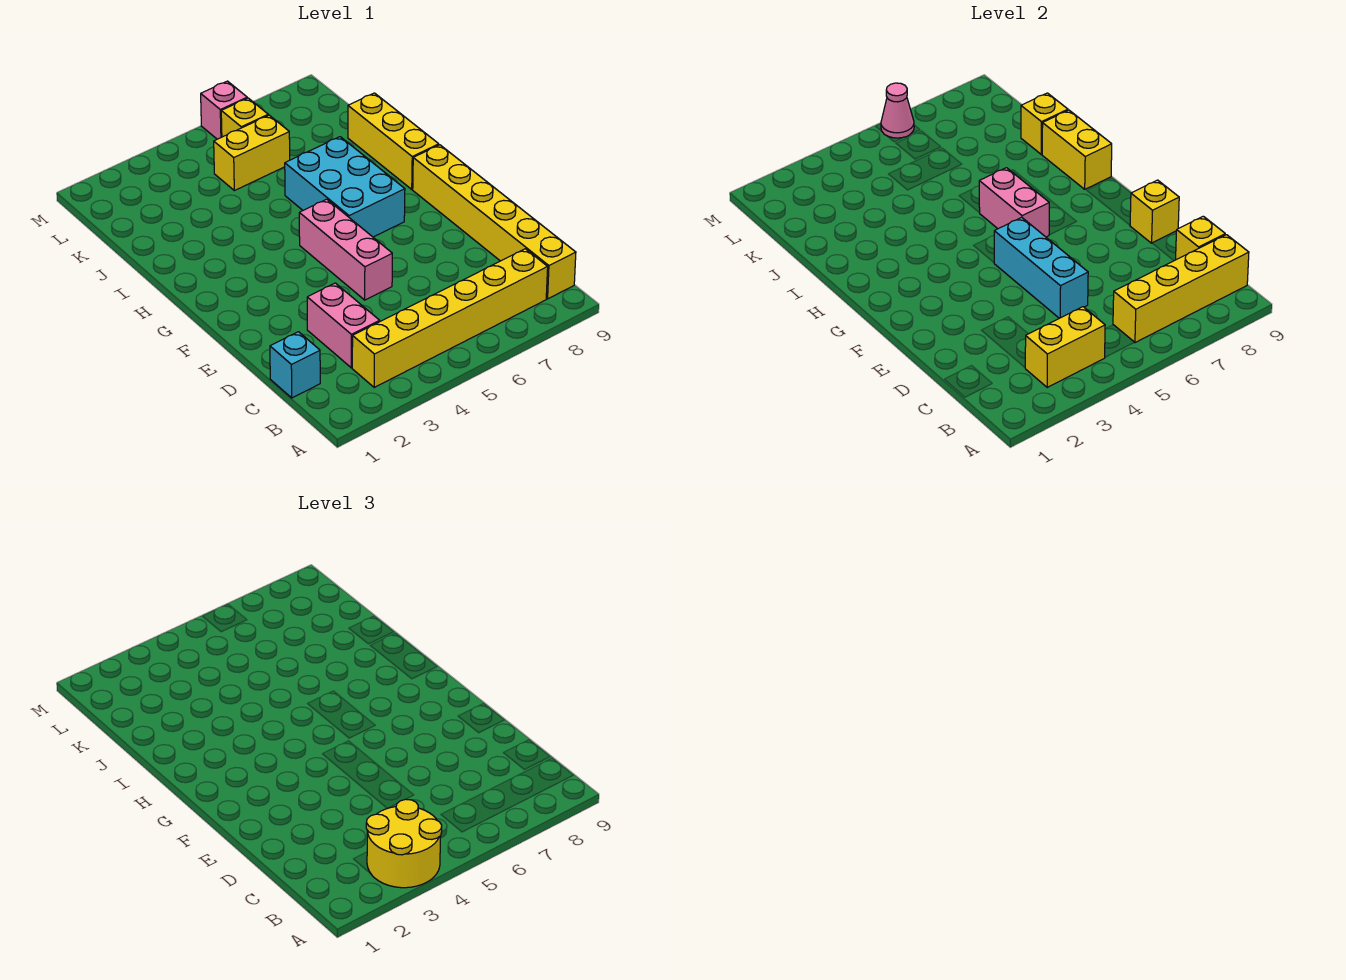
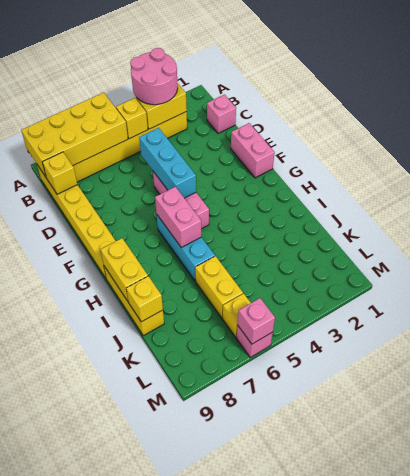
yellow 2x2 round brick [366,799,442,888] -> pink 2x2 round brick [130,48,178,105]
yellow 1x4 brick [1113,235,1249,343] -> yellow 2x4 brick [21,93,128,177]
cyan 1x1 brick [270,332,320,398] -> pink 1x1 brick [207,95,236,133]
pink 1x2 brick [307,283,380,368] -> pink 1x2 brick moved to [231,123,275,178]
yellow 1x1 brick [1130,180,1179,243] -> yellow 1x1 brick moved to [116,98,148,139]
cyan 2x3 brick [285,137,405,237] -> cyan 1x3 brick [157,215,215,281]
yellow 1x2 brick [214,115,290,191] -> yellow 1x2 brick turned to [195,256,243,318]
pink 1x1 cone [881,83,914,138] -> pink 1x1 brick [238,298,275,344]

